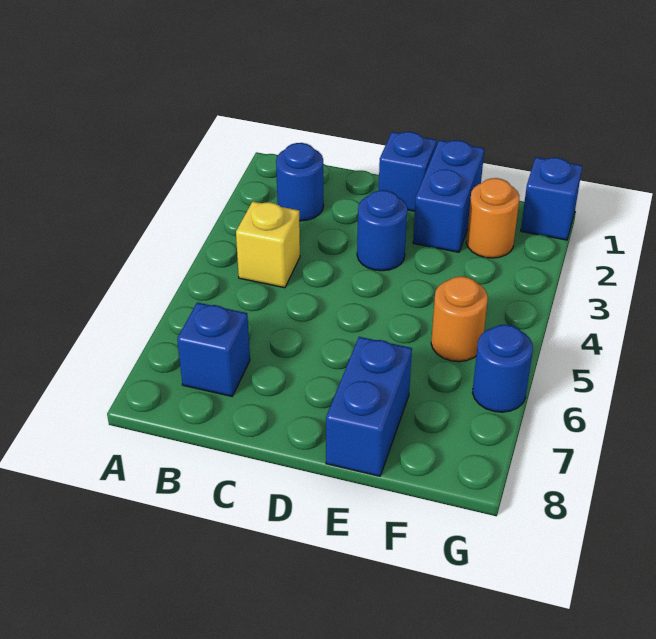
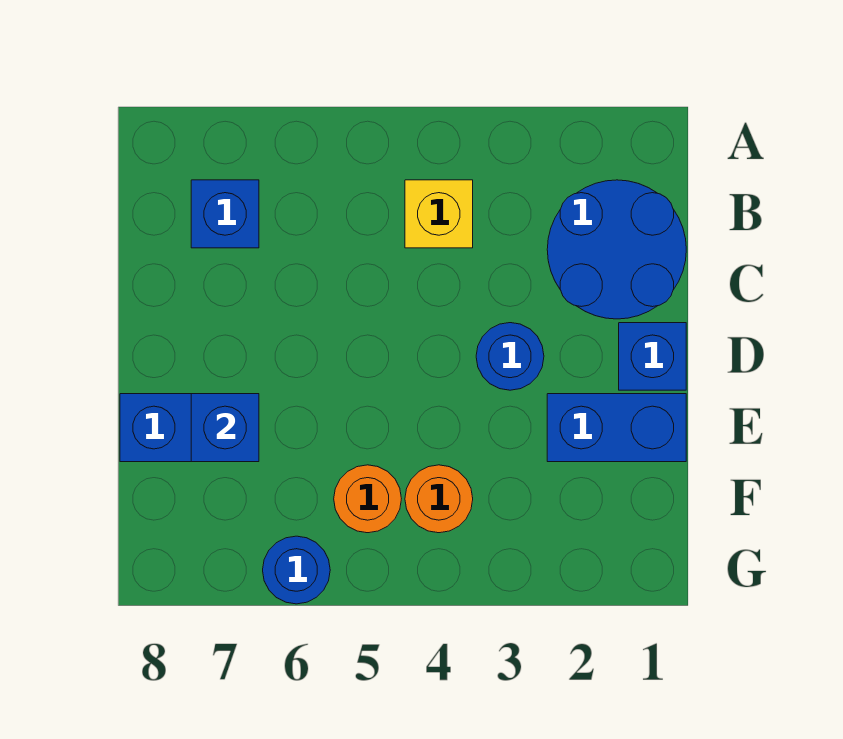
blue 1x1 round brick [276,143,324,221] -> blue 2x2 round brick [547,180,686,319]
orange 1x1 round brick [466,178,519,258] -> orange 1x1 round brick moved to [405,465,473,533]
blue 1x1 brick [521,157,582,240] -> blue 1x1 brick moved to [191,394,259,462]

